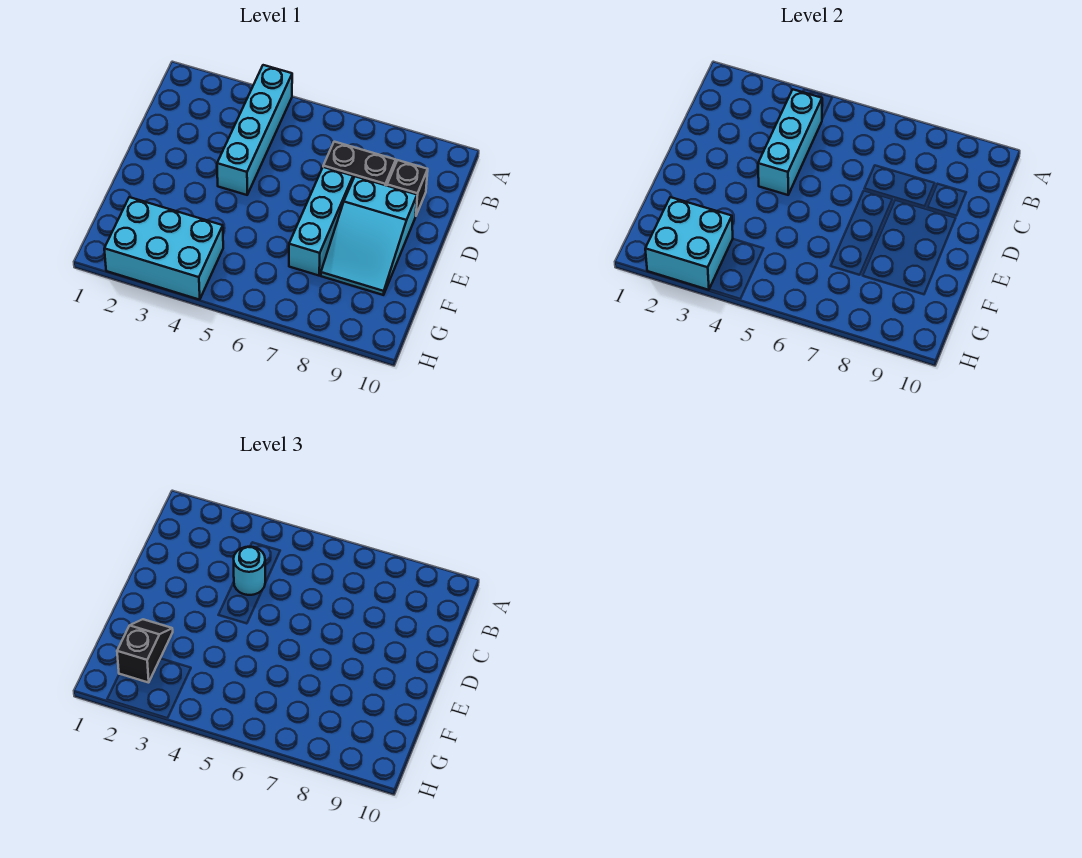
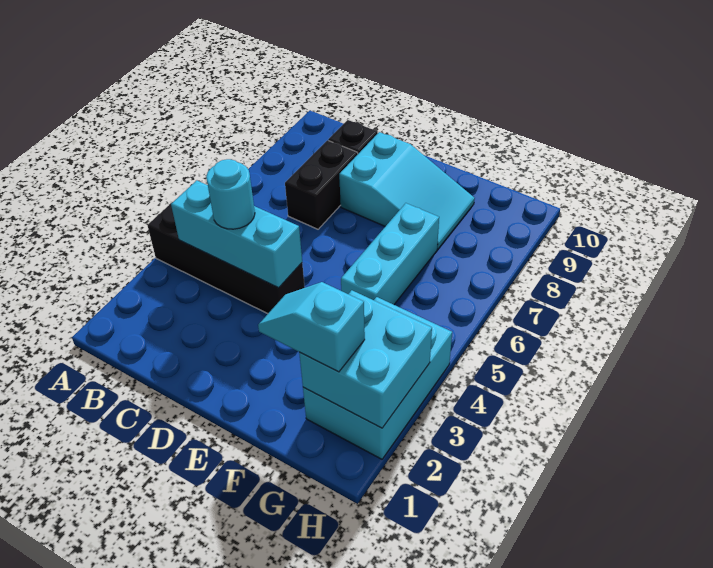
cyan 1x4 brick [217,65,292,195] -> black 1x4 brick [147,202,305,314]
cyan 1x3 brick [289,167,353,276] -> cyan 1x3 brick turned to [341,203,439,305]
black 1x2 slope [117,619,173,683] -> cyan 1x2 slope [258,282,365,372]

